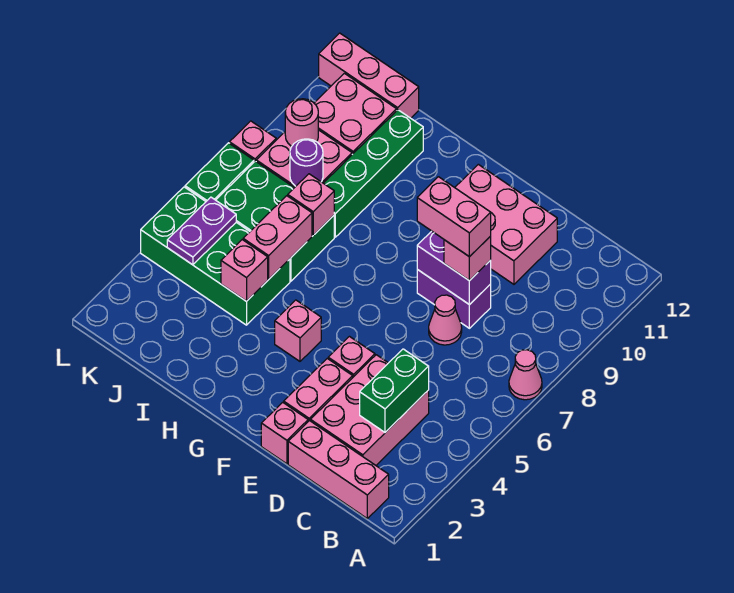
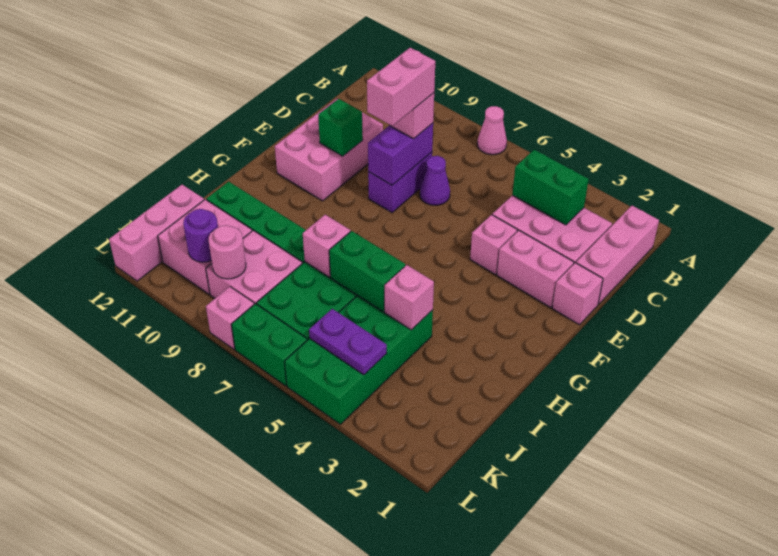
pink 1x1 cone [429,295,462,345] -> purple 1x1 cone [420,156,450,205]
none -> green 1x1 brick [318,99,363,156]
pink 1x1 brick [275,300,321,361] -> none
pink 1x2 brick [243,196,312,279] -> green 1x2 brick [329,231,405,312]
purple 1x1 round brick [290,139,323,186] -> purple 1x1 round brick moved to [183,209,218,262]

